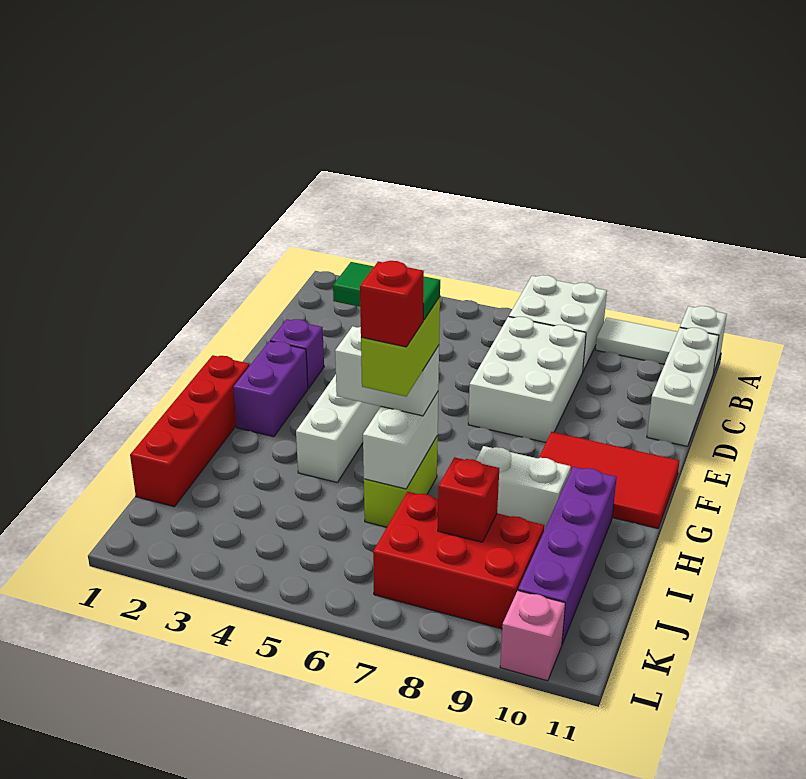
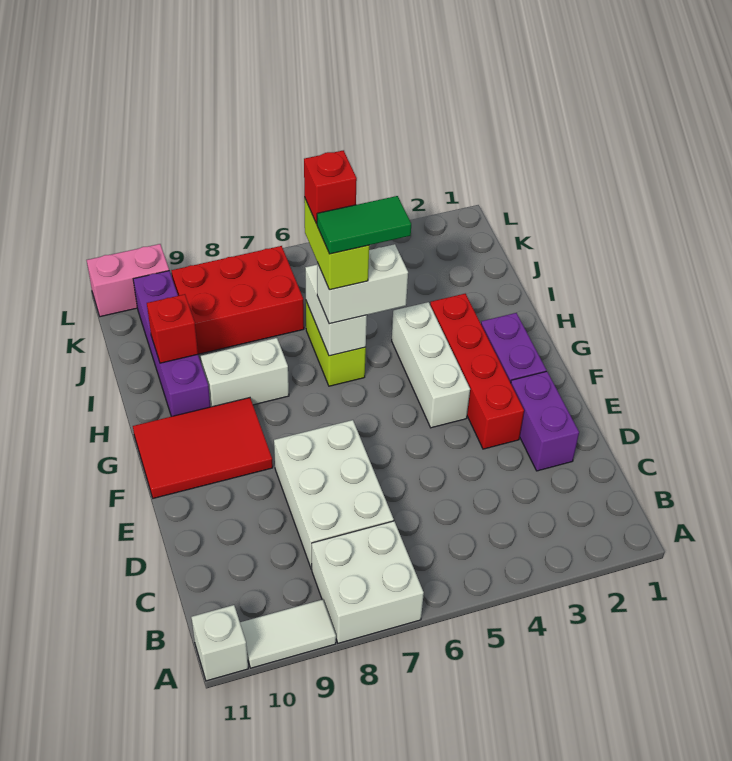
white 1x3 brick [647,328,719,446] -> none
purple 1x1 brick [270,319,324,388] -> purple 1x2 brick [511,371,579,471]
red 1x4 brick [130,355,249,507] -> red 1x4 brick moved to [430,294,524,449]
red 1x1 brick [438,457,499,542] -> red 1x1 brick moved to [147,294,198,363]
pink 1x1 brick [500,591,565,681] -> pink 1x2 brick [87,244,169,317]

